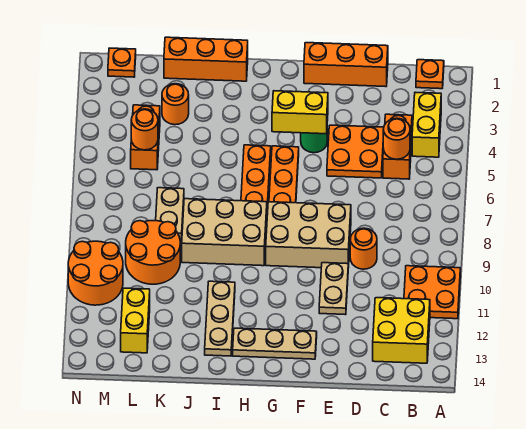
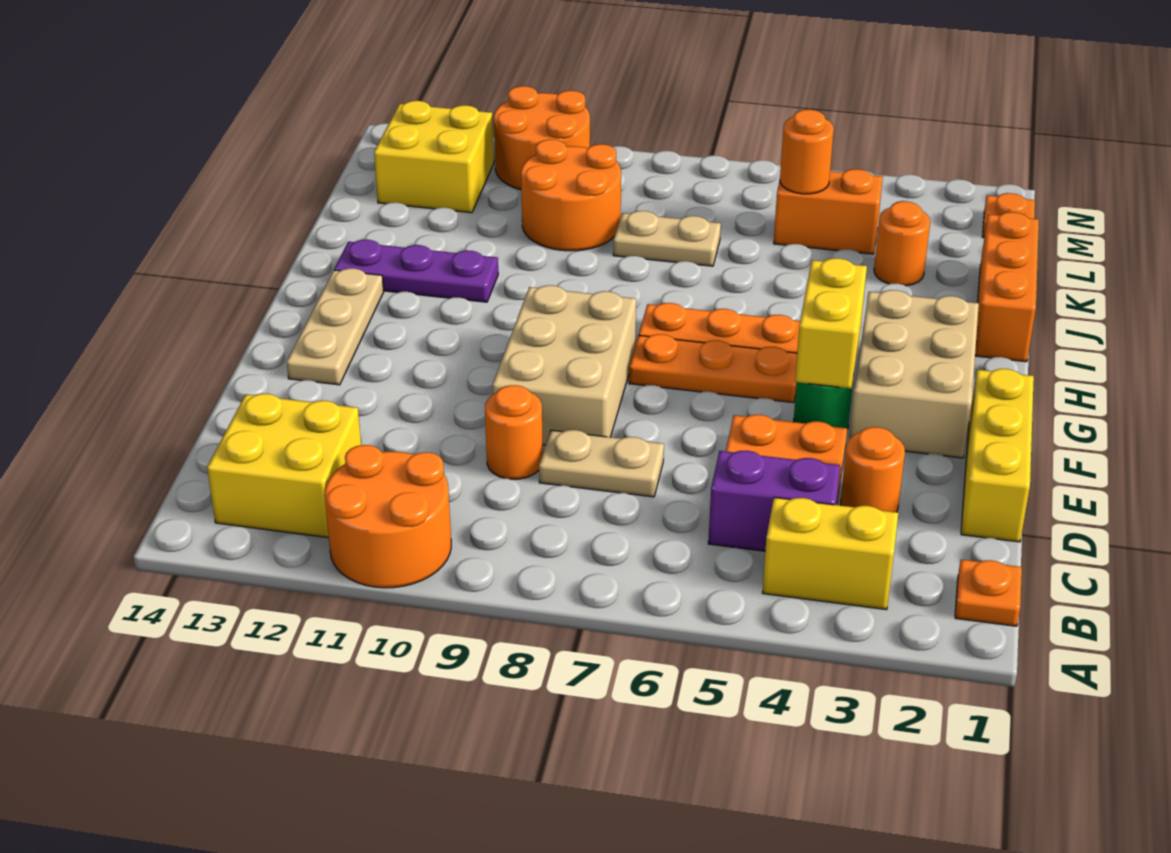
orange 2x2 plate [404,266,460,319] -> orange 2x2 round brick [324,445,451,588]
orange 1x2 brick [383,114,412,179] -> purple 1x2 brick [708,451,840,551]
orange 1x1 round brick [383,118,410,159] -> orange 1x1 round brick moved to [841,427,905,512]
orange 1x3 brick [304,43,388,87] -> yellow 1x3 brick [961,369,1034,542]
tan 1x2 plate [319,263,348,315] -> tan 1x2 plate moved to [539,430,664,497]
tan 2x3 brick [182,199,267,266] -> tan 2x3 brick moved to [849,290,979,458]
tan 1x3 plate [205,281,235,356] -> purple 1x3 plate [334,240,498,302]
yellow 1x2 brick [121,288,150,353] -> yellow 2x2 brick [374,101,494,213]

